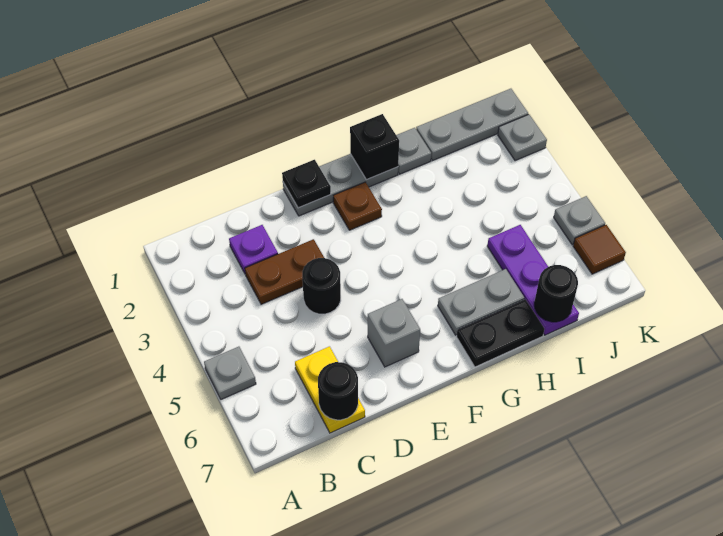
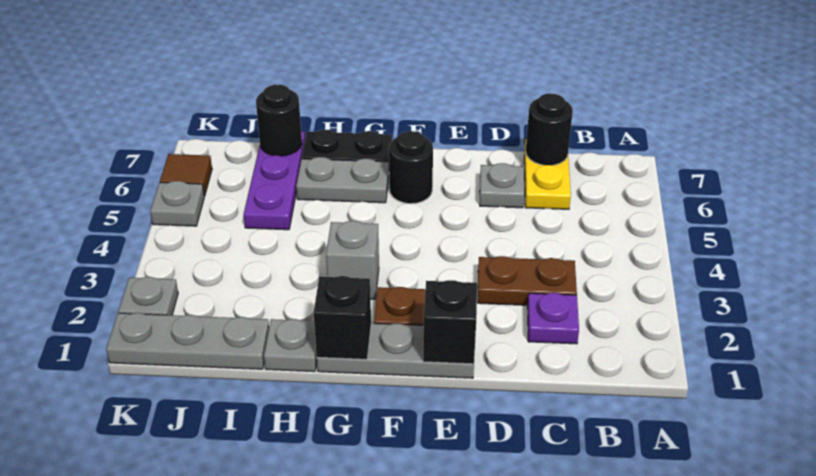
grey 1x1 plate [204,347,256,399] -> grey 1x1 plate moved to [480,163,524,208]
black 1x1 round brick [302,258,341,314] -> black 1x1 round brick moved to [389,131,433,204]
black 1x1 plate [282,160,331,208] -> black 1x1 brick [423,280,477,364]
grey 1x1 brick [368,299,420,367] -> grey 1x1 brick moved to [326,221,379,299]

